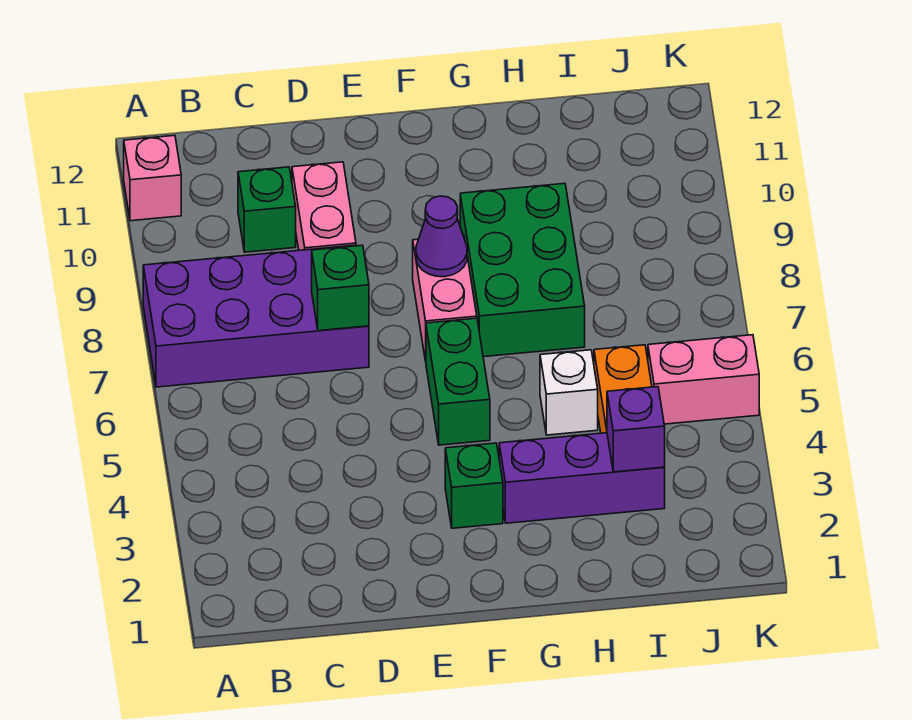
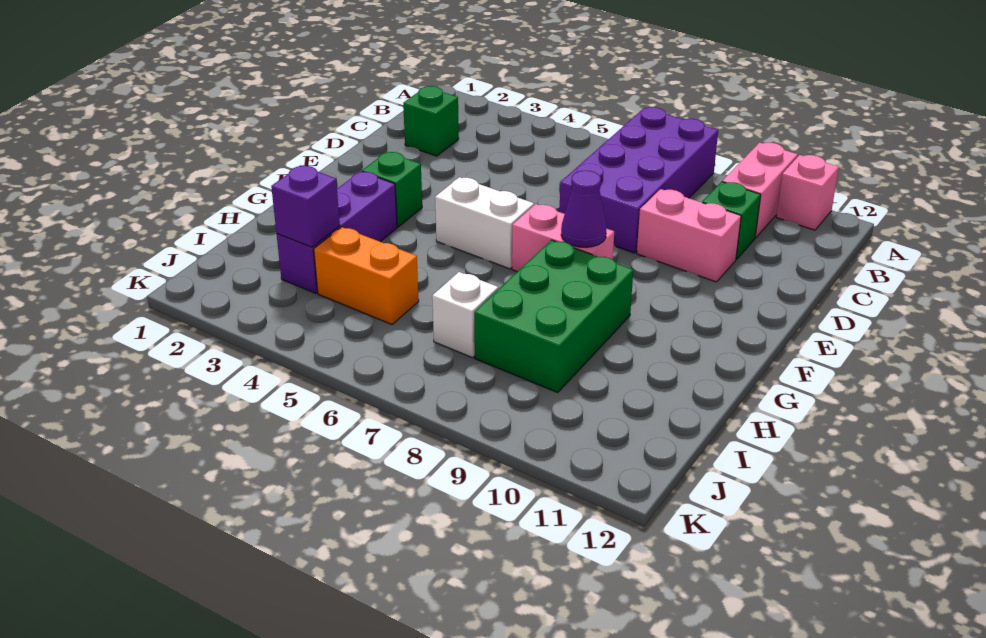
green 1x1 brick [312,245,369,331] -> green 1x1 brick moved to [403,86,459,156]
green 1x2 brick [426,318,490,445] -> white 1x2 brick [435,177,534,269]
green 2x3 brick [460,183,585,357] -> green 2x3 brick turned to [474,240,633,393]
white 1x1 brick [540,350,598,435] -> white 1x1 brick moved to [432,272,498,358]
pink 1x2 brick [648,335,759,424] -> pink 1x2 brick moved to [722,143,798,238]

